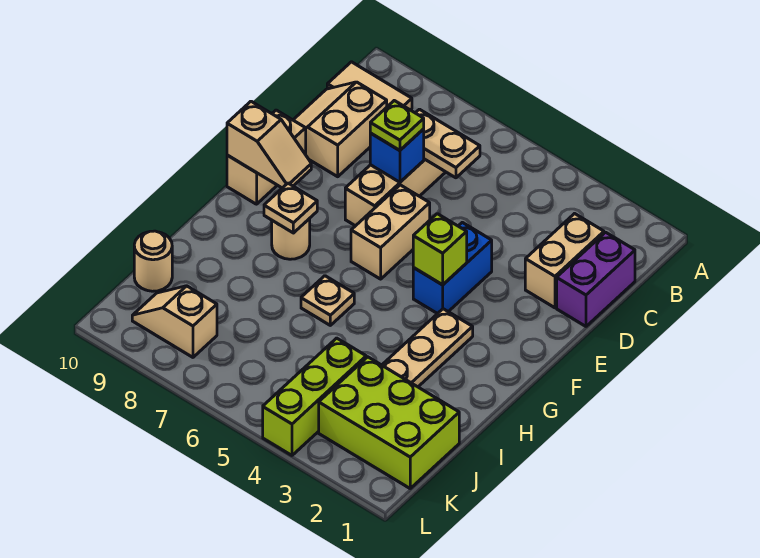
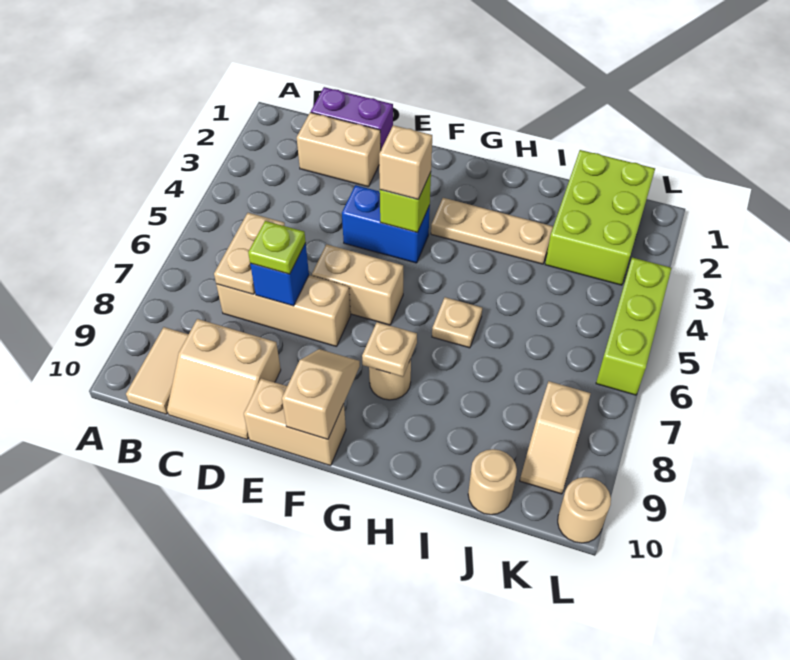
none -> tan 1x1 brick [379,125,432,199]
lime 1x3 brick [263,338,366,455] -> lime 1x3 brick turned to [596,258,672,395]
none -> tan 1x1 round brick [558,477,611,543]

